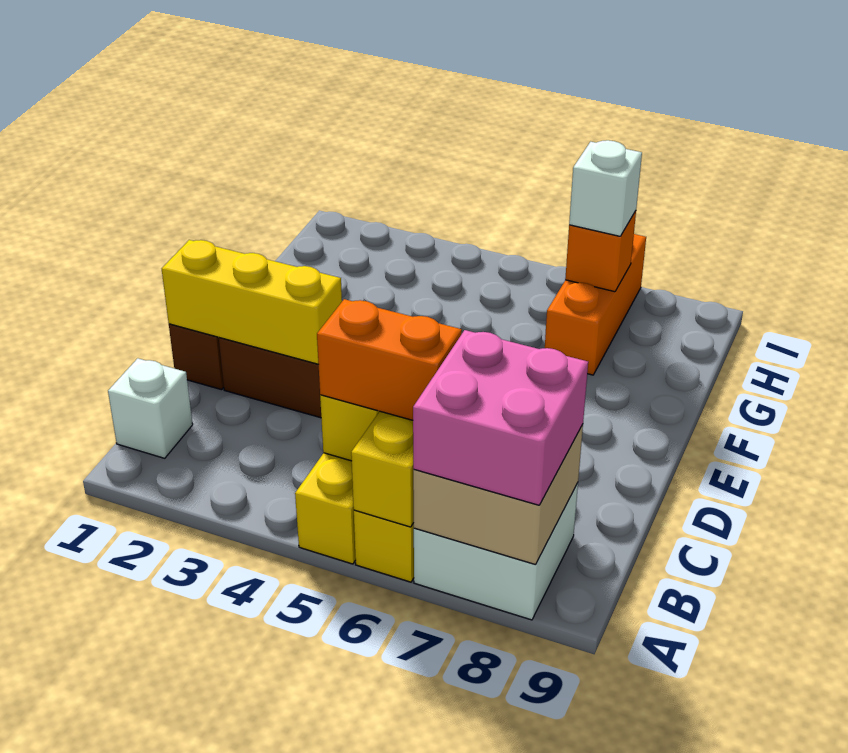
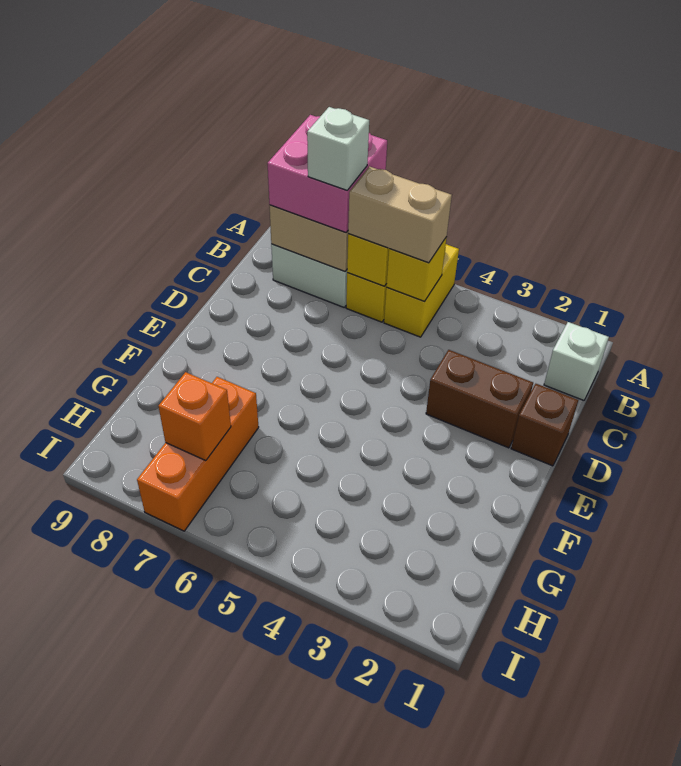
orange 1x2 brick [317,299,462,420] -> tan 1x2 brick [348,167,452,263]
yellow 1x3 brick [162,240,342,364] -> none
white 1x1 brick [569,140,642,236] -> white 1x1 brick moved to [307,107,369,190]

